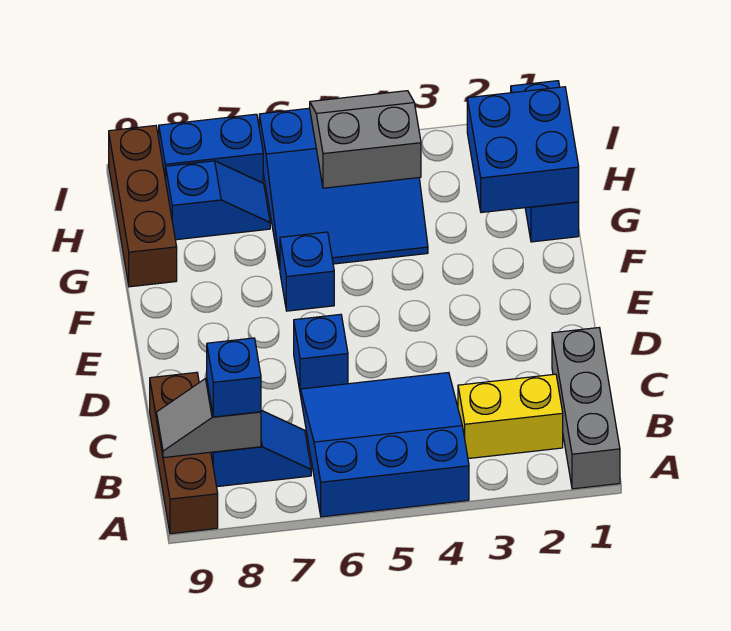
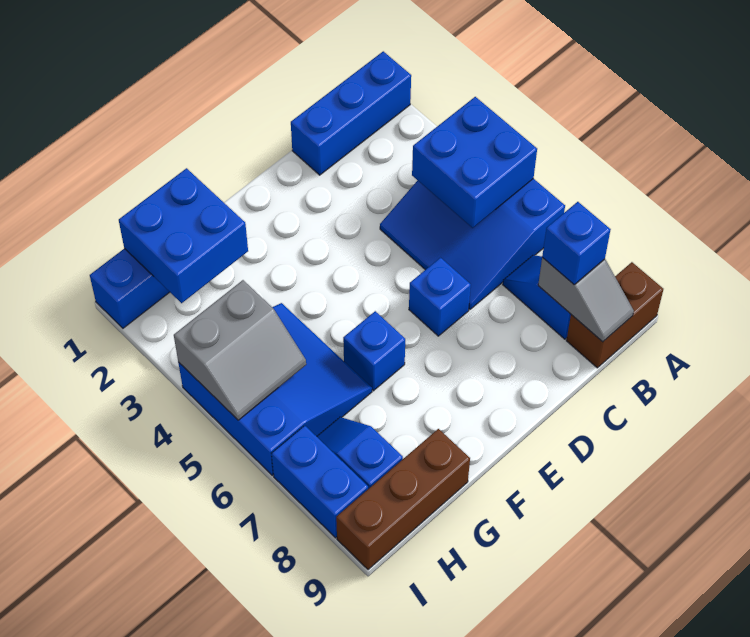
grey 1x3 brick [552,328,620,489] -> blue 1x3 brick [291,51,411,175]
none -> blue 2x2 brick [412,97,537,228]
brown 1x3 brick [150,372,218,534] -> brown 1x2 brick [566,262,663,368]
yellow 1x2 brick [458,374,563,459] -> none
grey 2x2 slope [310,91,421,188] -> grey 2x2 slope turned to [174,280,306,420]

